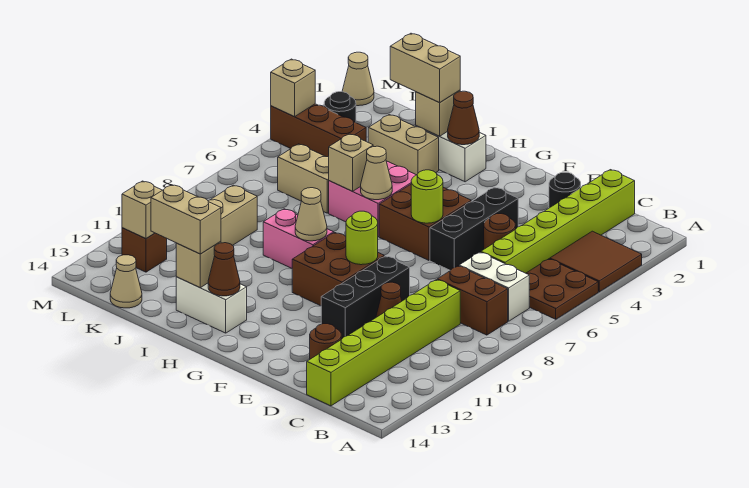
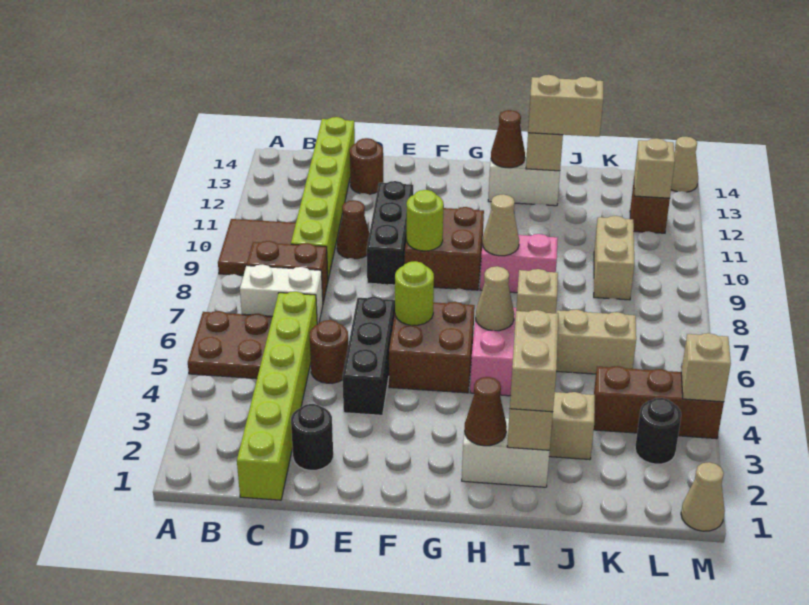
brown 2x2 tile [550,231,642,292] -> brown 2x2 tile moved to [218,219,296,275]
tan 1x2 brick [390,33,460,103] -> tan 1x2 brick turned to [510,310,558,412]
tan 1x1 cone [110,255,142,308] -> tan 1x1 cone moved to [671,137,698,192]

